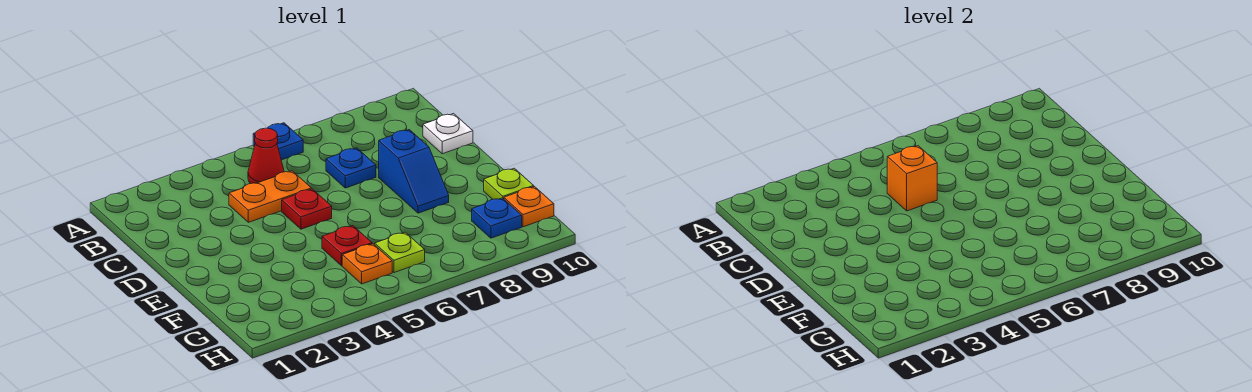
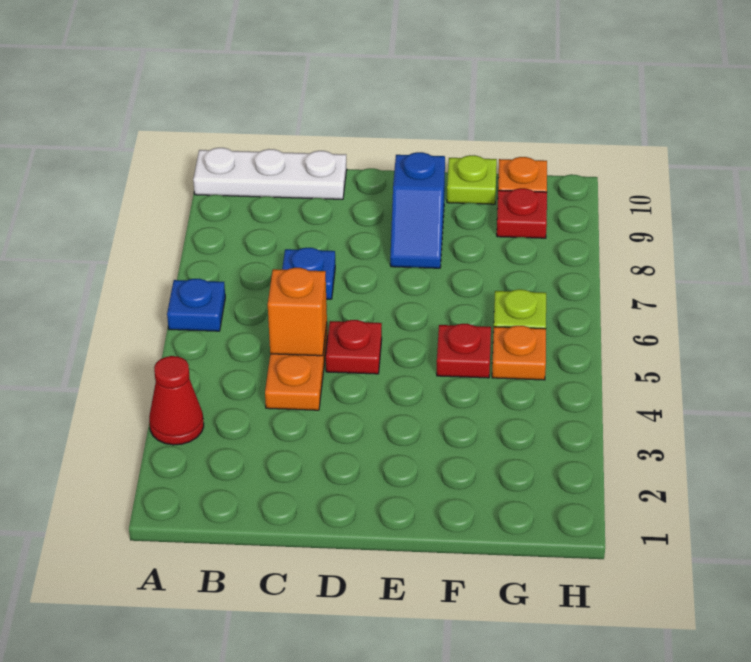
red 1x1 cone [248,128,284,184] -> red 1x1 cone moved to [149,356,204,445]
white 1x1 plate [423,114,473,154] -> white 1x3 plate [193,148,347,199]
blue 1x2 slope [379,130,449,213] -> blue 1x2 slope turned to [390,152,445,268]
blue 1x1 plate [472,198,522,238] -> red 1x1 plate [497,188,547,238]

